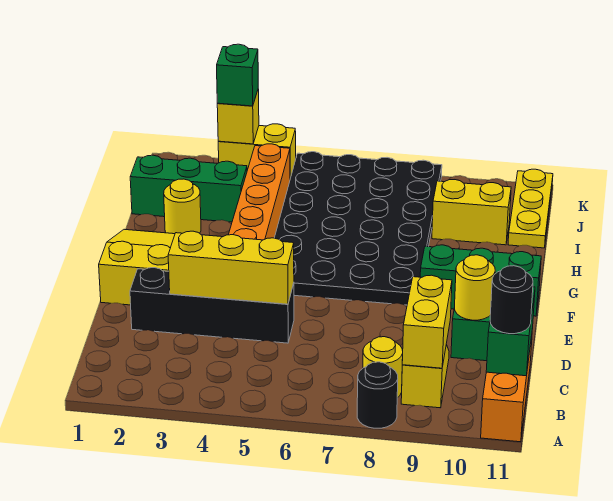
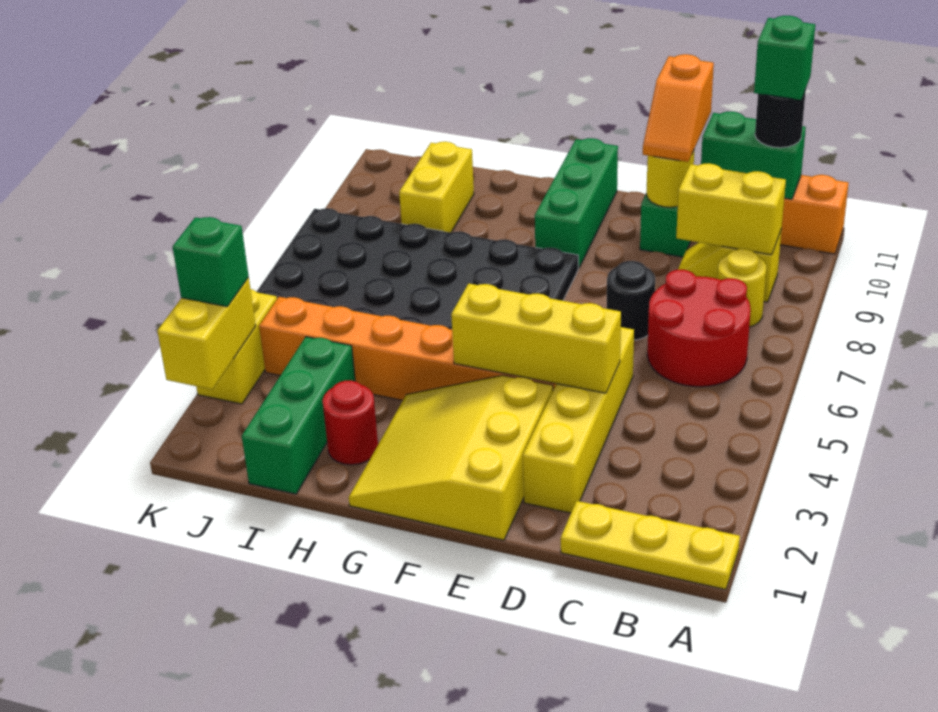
black 1x1 round brick [357,362,398,428] -> black 1x1 round brick moved to [607,261,655,340]
none -> red 2x2 round brick [647,270,751,387]
none -> green 1x1 brick [754,16,815,100]
black 1x4 brick [130,268,294,343] -> yellow 1x4 brick [523,327,634,513]
yellow 1x3 brick [168,231,294,304] -> yellow 1x3 brick turned to [451,284,621,393]
none -> orange 1x2 slope [643,54,714,162]
yellow 1x1 round brick [164,179,201,234] -> red 1x1 round brick [322,380,378,465]
yellow 1x3 plate [508,169,553,248] -> yellow 1x3 plate moved to [561,501,740,590]
yellow 1x1 brick [217,89,259,144] -> yellow 1x2 brick [157,278,256,389]

